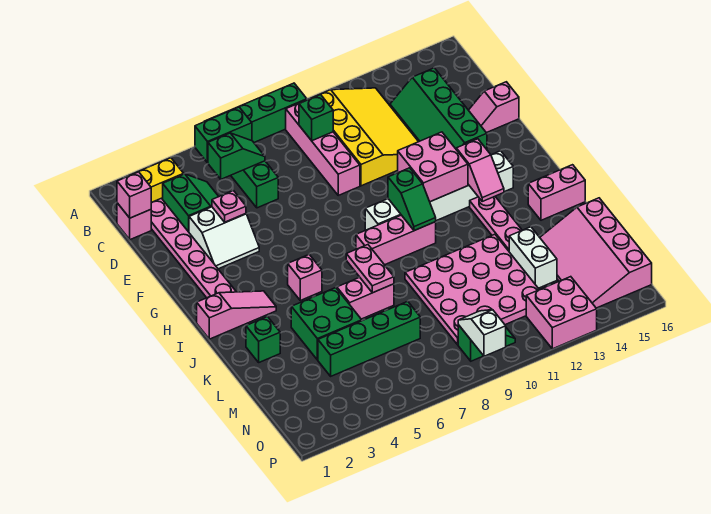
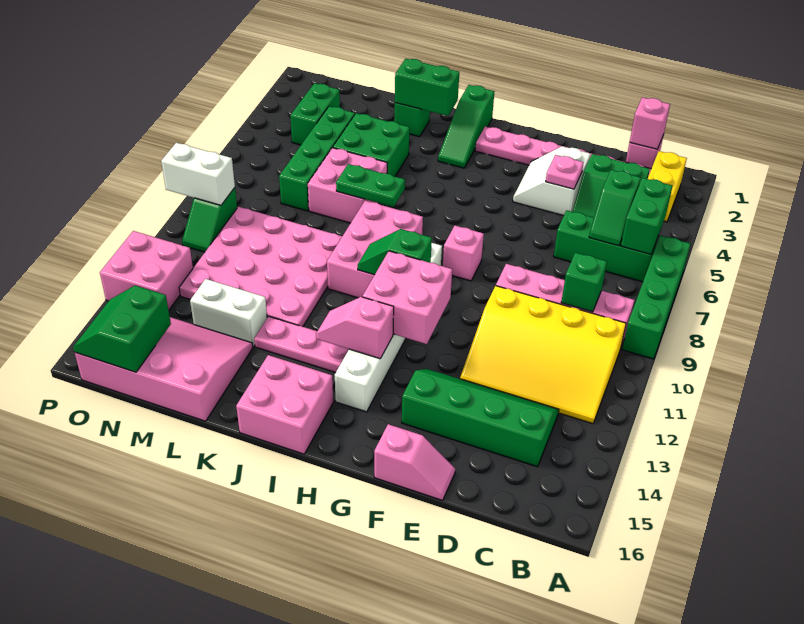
pink 1x2 slope [469,82,519,133] -> pink 1x2 slope turned to [374,424,455,500]
pink 1x3 slope [197,291,276,339] -> green 1x3 slope [438,85,494,168]
pink 1x1 brick [288,255,322,300] -> pink 1x1 brick moved to [443,226,484,281]
pink 1x3 brick [356,215,436,265] -> pink 2x3 brick [327,201,423,298]
none -> green 1x2 brick [395,59,459,116]
pink 1x2 plate [346,245,394,293] -> green 1x2 plate [336,164,405,207]
pink 1x2 brick [528,165,585,220] -> pink 2x2 brick [236,355,333,454]
pink 1x2 brick [337,277,394,319] -> pink 2x2 brick [308,148,387,223]
none -> green 1x2 brick [290,83,340,145]
none -> green 2x2 slope [73,286,171,372]
white 1x2 slope [458,310,506,356] -> white 1x2 brick [161,143,235,205]

